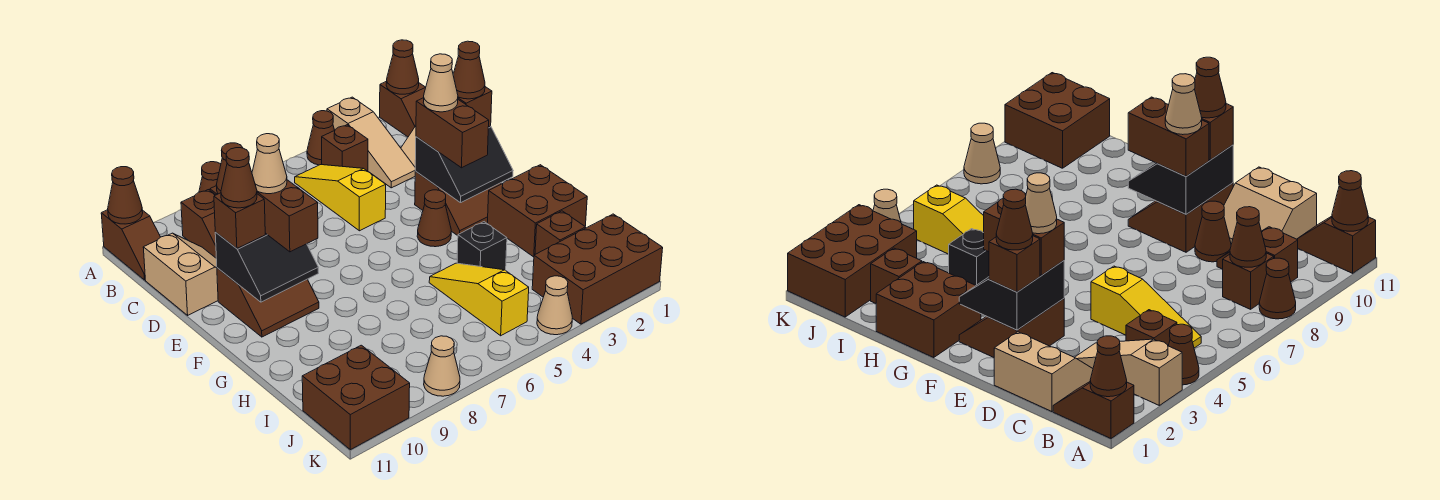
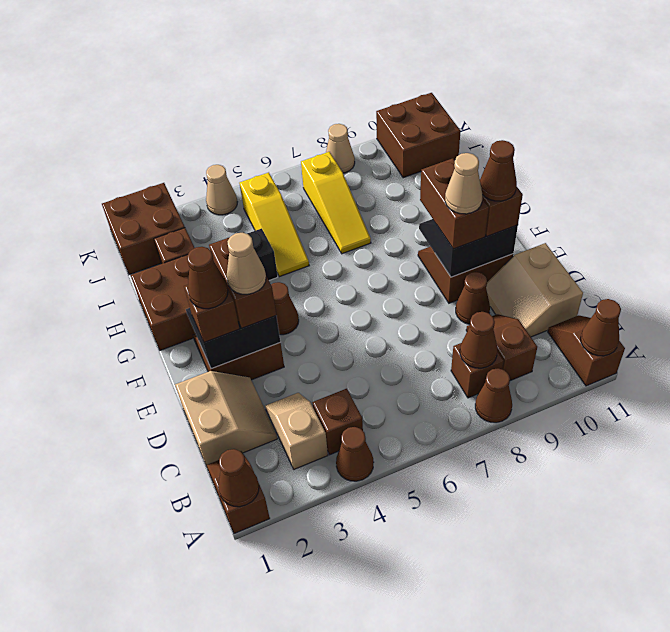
tan 1x3 slope [327,97,415,188] -> tan 1x2 slope [265,393,328,469]
yellow 1x3 slope [295,165,386,231] -> yellow 1x3 slope moved to [301,152,371,254]
brown 2x3 brick [532,214,663,324] -> brown 2x2 brick [102,183,185,275]

